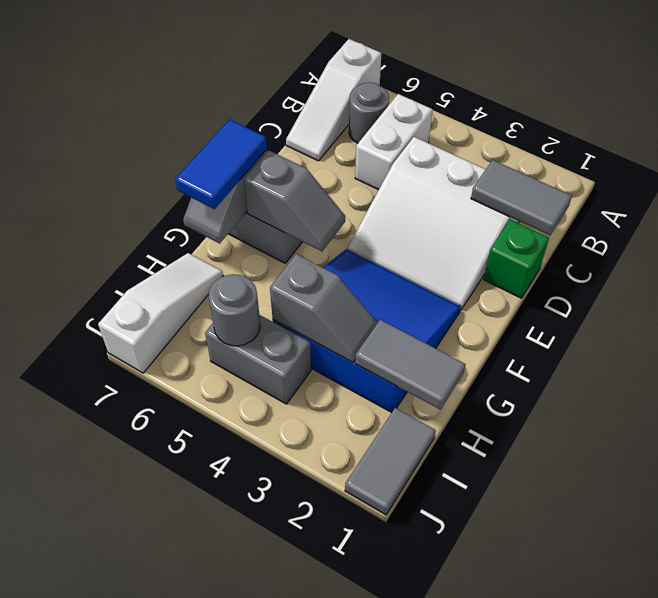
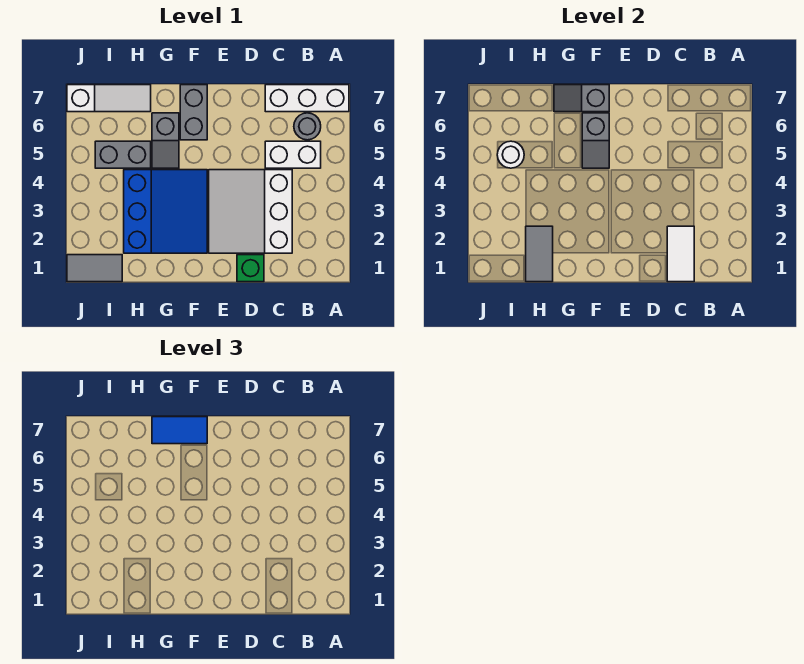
white 1x3 slope [286,39,382,161] -> white 1x3 brick [265,85,349,112]
grey 1x2 tile [471,160,572,235] -> white 1x2 tile [667,226,694,282]
grey 1x2 slope [270,254,377,362] -> grey 1x2 slope moved to [152,113,179,168]
grey 1x2 brick [205,315,311,404] -> grey 1x2 brick turned to [95,141,151,168]
grey 1x1 round brick [208,274,260,346] -> white 1x1 round brick [497,141,524,168]

